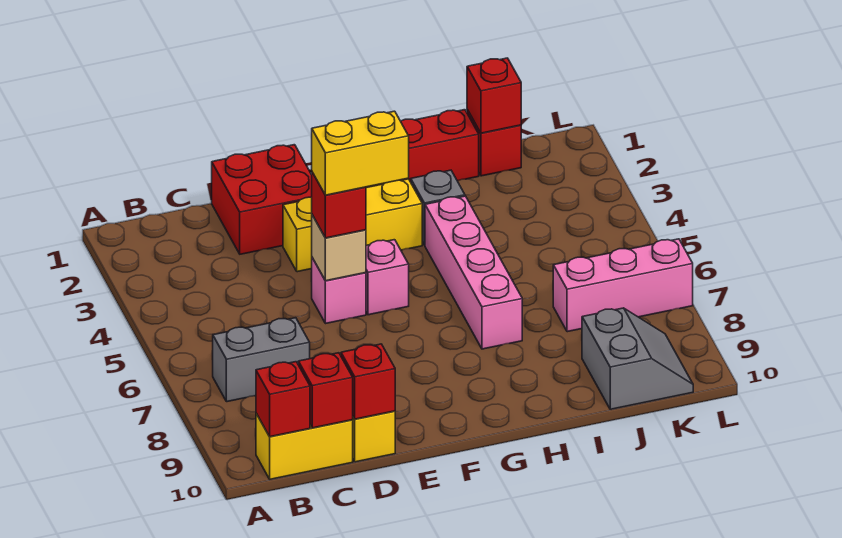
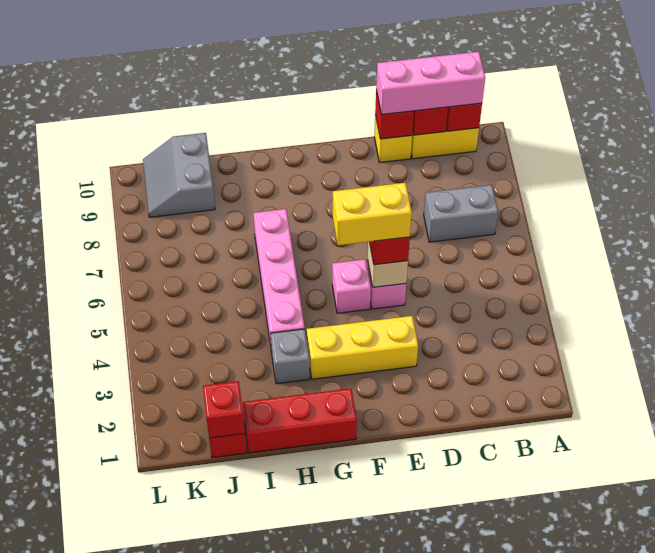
red 2x2 brick [212,145,312,254] -> none
pink 1x3 brick [553,239,693,332] -> pink 1x3 brick moved to [376,52,485,115]

